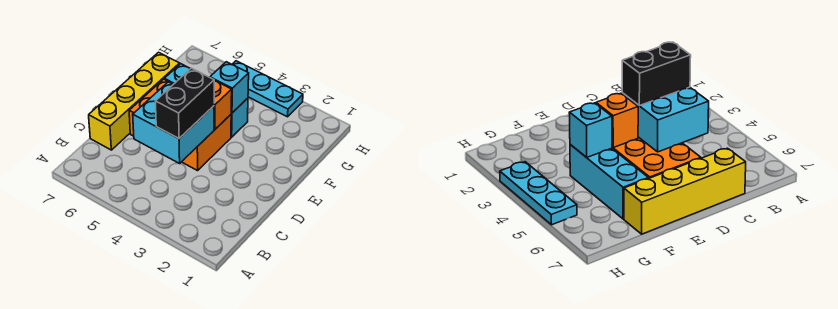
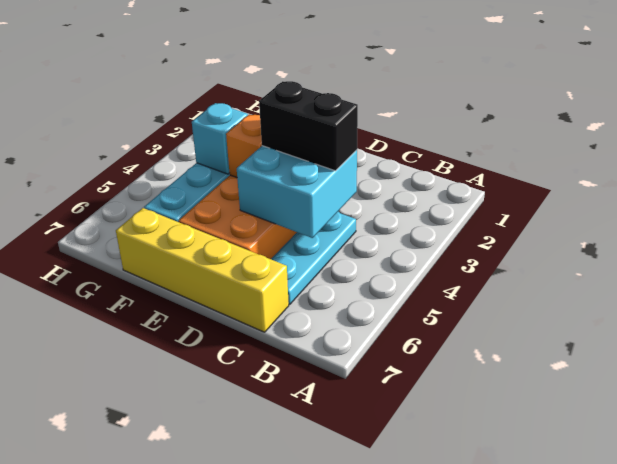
cyan 1x3 plate [232,61,303,117] -> cyan 1x3 plate moved to [271,212,356,304]

